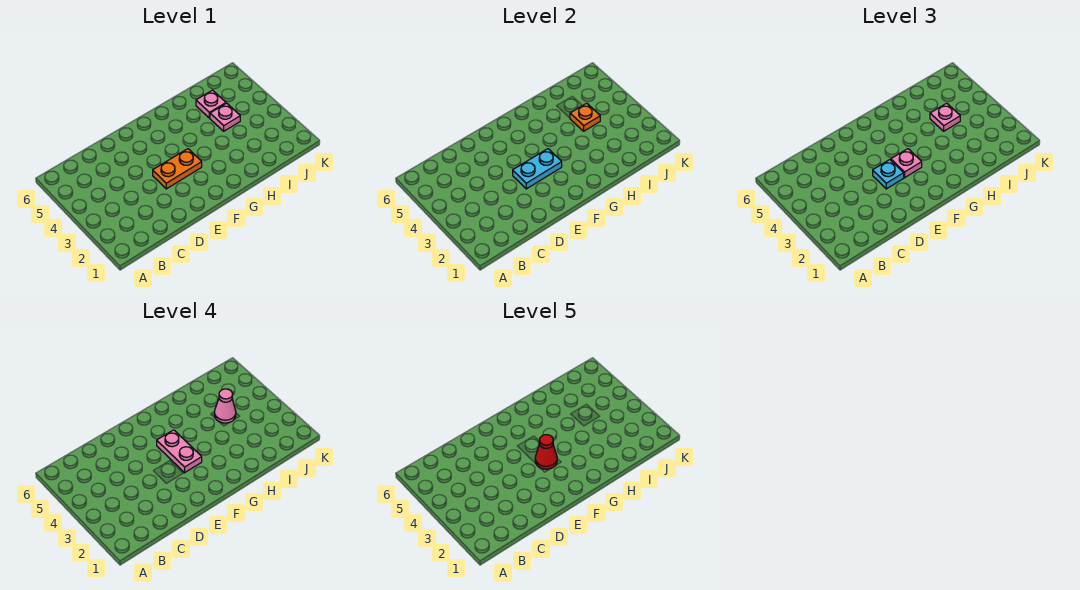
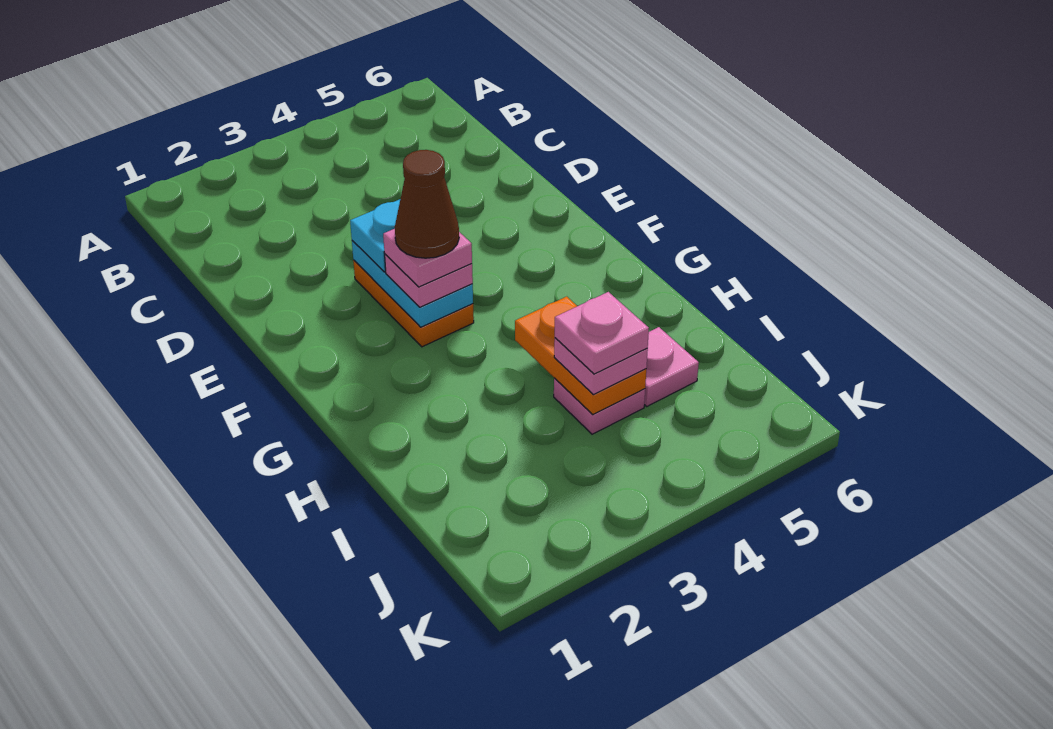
pink 1x2 plate [157,430,202,473] -> pink 1x1 plate [383,229,472,287]
red 1x1 cone [535,435,557,469] -> brown 1x1 cone [395,150,459,258]
orange 1x1 plate [570,103,600,131] -> orange 1x2 plate [515,297,646,414]
pink 1x1 cone [214,389,236,423] -> pink 1x1 plate [555,292,649,374]

